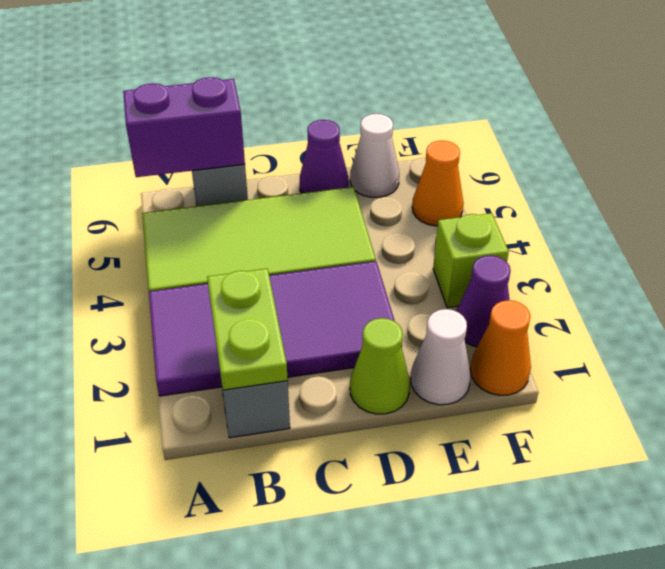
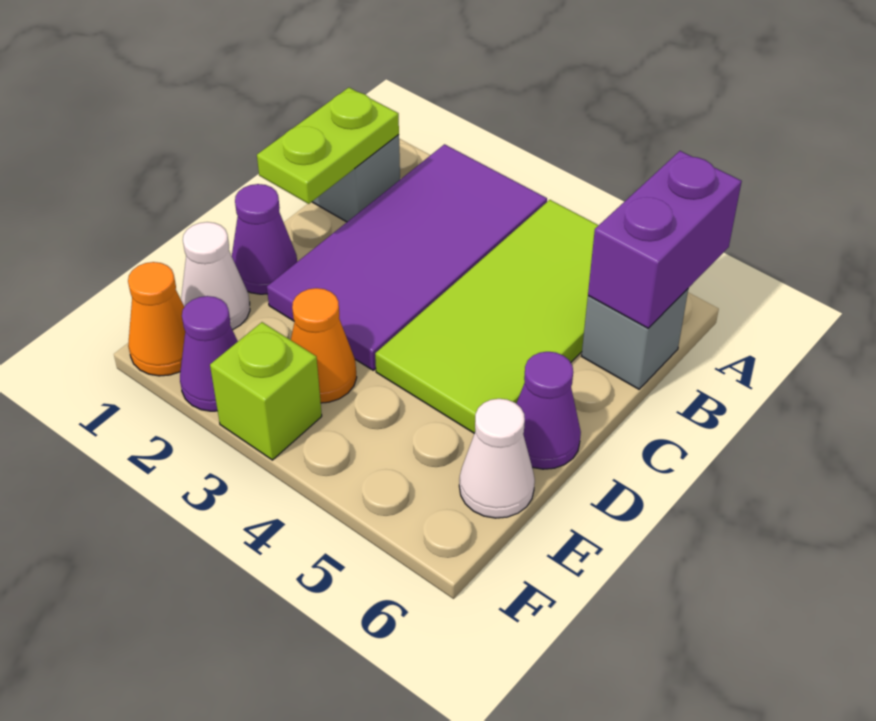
lime 1x2 plate [207,269,288,390] -> lime 1x2 plate turned to [257,88,399,204]
lime 1x1 cone [350,318,410,414] -> purple 1x1 cone [232,184,297,294]
orange 1x1 cone [412,141,463,226] -> orange 1x1 cone moved to [291,288,357,403]

